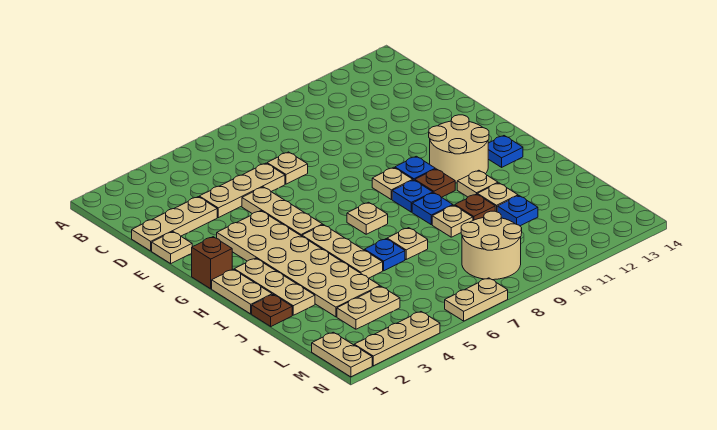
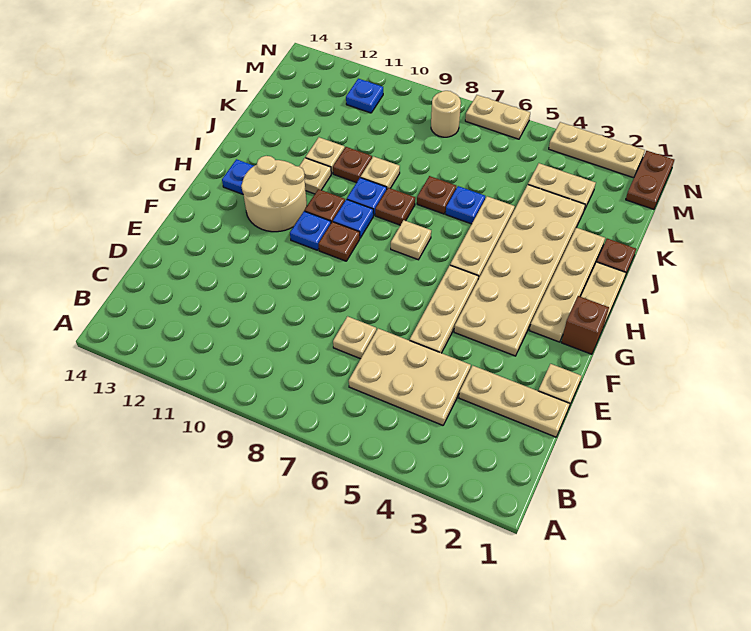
tan 1x3 plate [199,163,285,218] -> tan 2x3 plate [349,328,471,425]
tan 1x1 plate [372,167,413,199] -> brown 1x1 plate [319,222,360,261]
tan 1x3 plate [234,258,315,315] -> tan 1x4 plate [529,228,605,342]
none -> brown 1x1 plate [375,188,415,225]
tan 1x1 plate [387,228,428,259] -> brown 1x1 plate [417,176,456,214]
blue 1x1 plate [497,196,538,226] -> blue 1x1 plate moved to [346,79,383,113]
tan 2x2 round brick [461,211,522,280] -> tan 1x1 round brick [431,91,461,137]
tan 1x2 plate [312,332,372,377] -> brown 1x2 plate [626,151,674,209]

